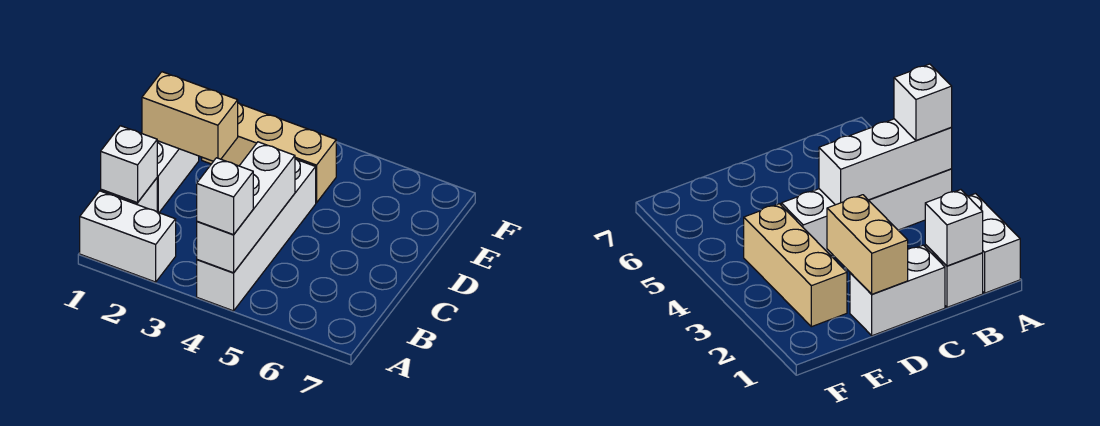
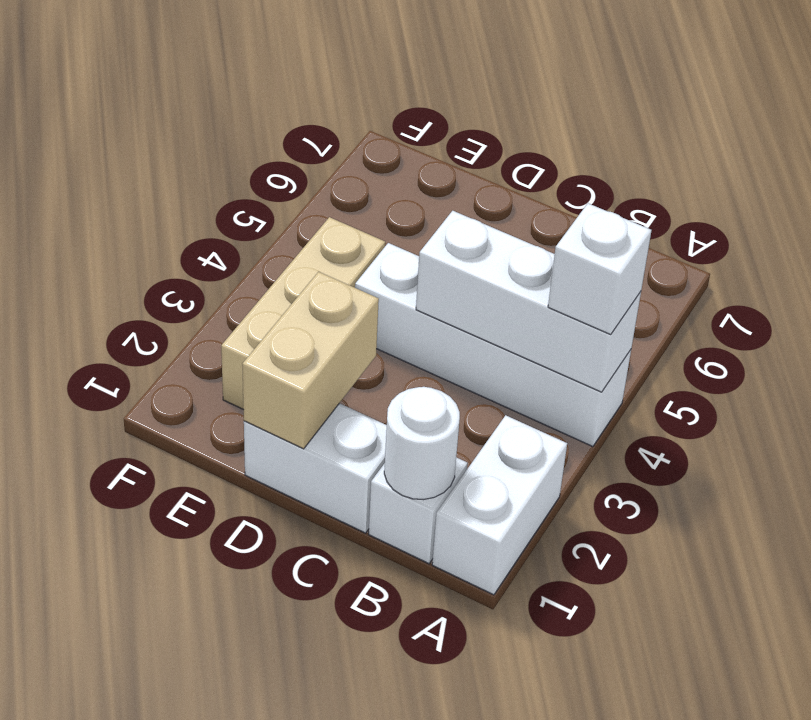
white 1x1 brick [101,126,157,203] -> white 1x1 round brick [384,387,460,500]

